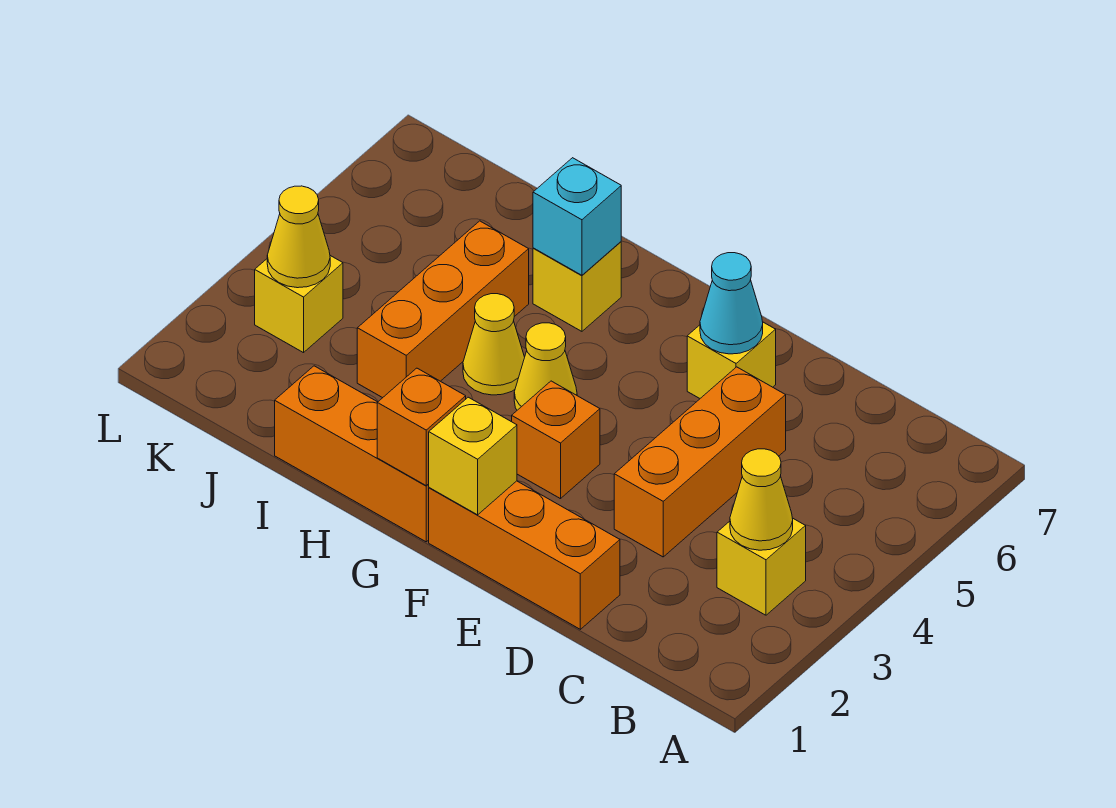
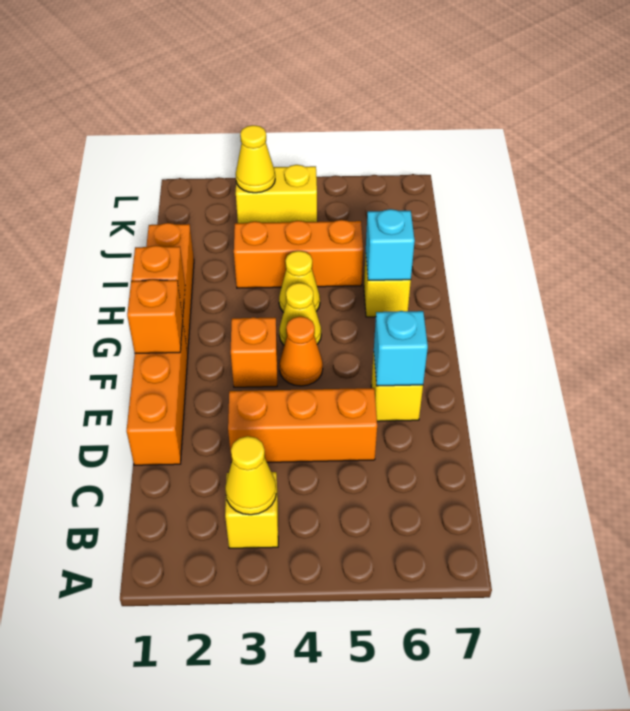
cyan 1x1 cone [700,253,763,354] -> cyan 1x1 brick [374,311,428,386]
yellow 1x1 brick [429,397,517,515] -> orange 1x1 brick [127,280,183,353]
none -> orange 1x1 cone [279,316,323,386]
yellow 1x1 brick [255,256,343,353] -> yellow 1x2 brick [236,165,317,223]

